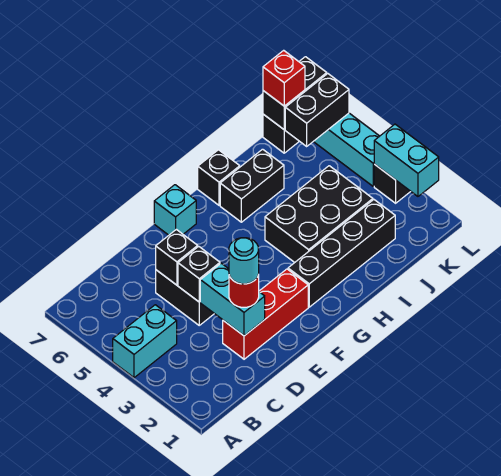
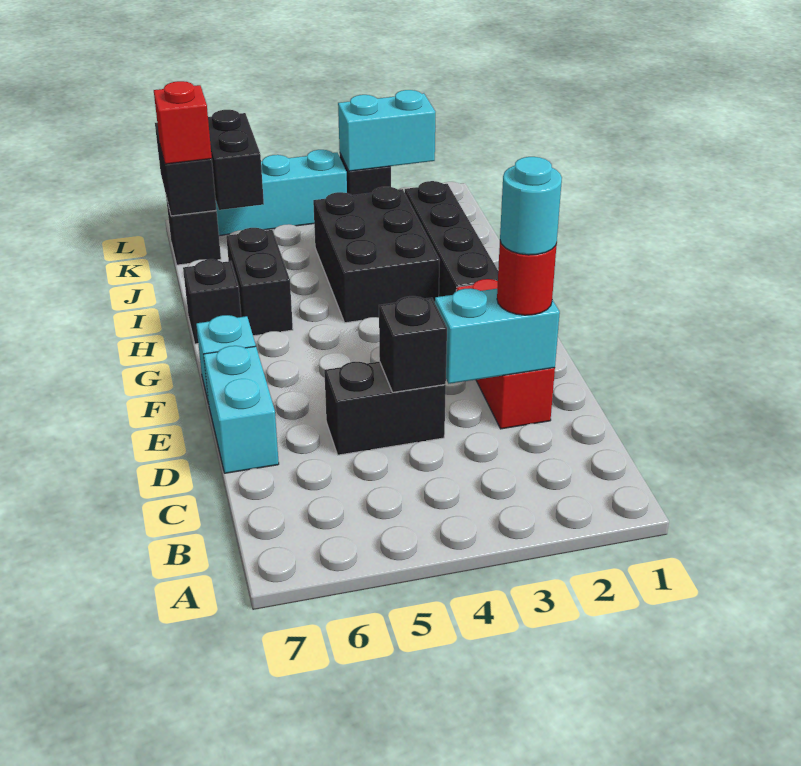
cyan 1x2 brick [113,305,177,378] -> cyan 1x2 brick moved to [203,346,279,473]
black 1x1 brick [156,229,198,285] -> none

